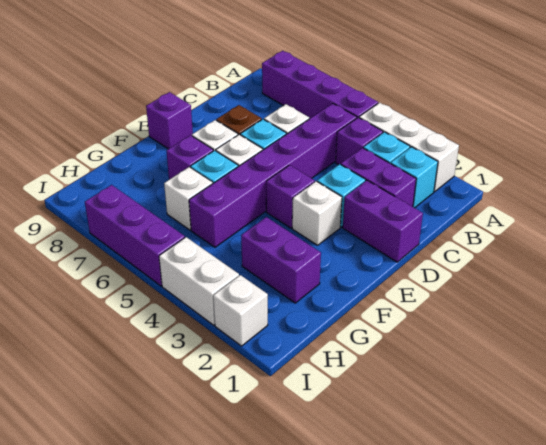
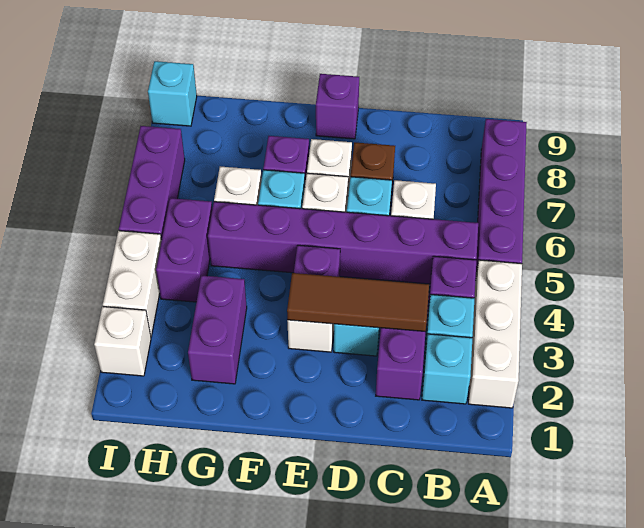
none -> brown 1x3 tile [287,273,429,332]
purple 1x2 brick [343,180,423,262] -> purple 1x2 brick moved to [156,198,212,302]
none -> cyan 1x1 brick [148,61,197,126]

